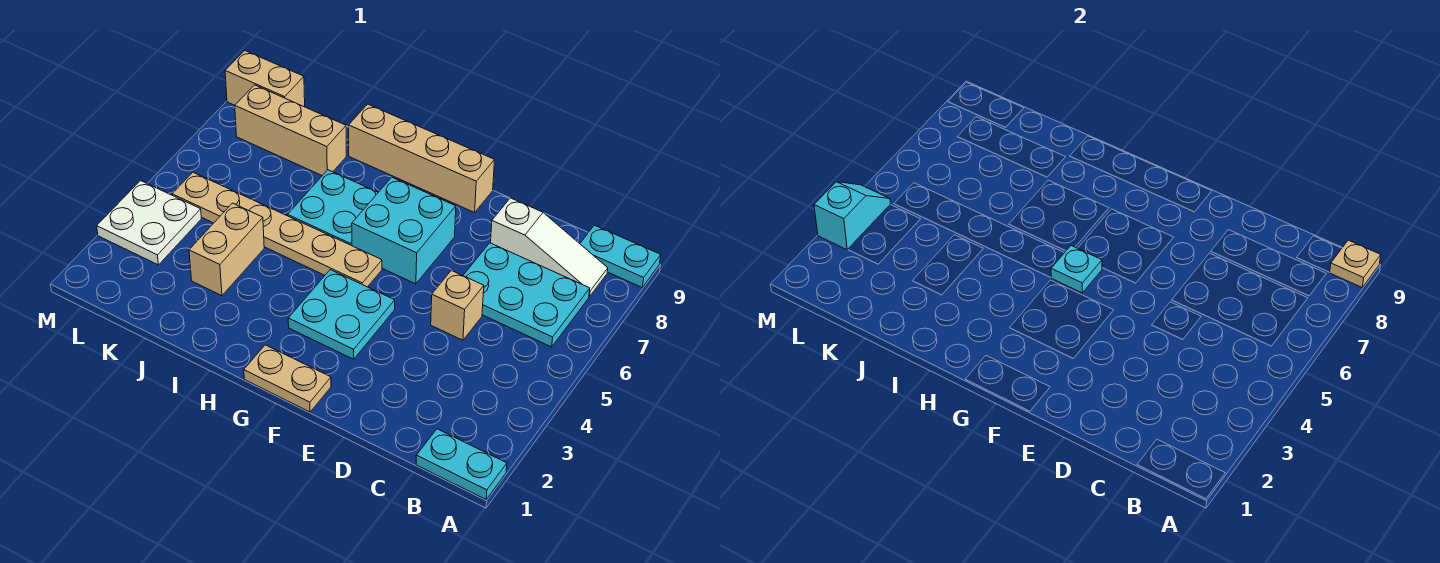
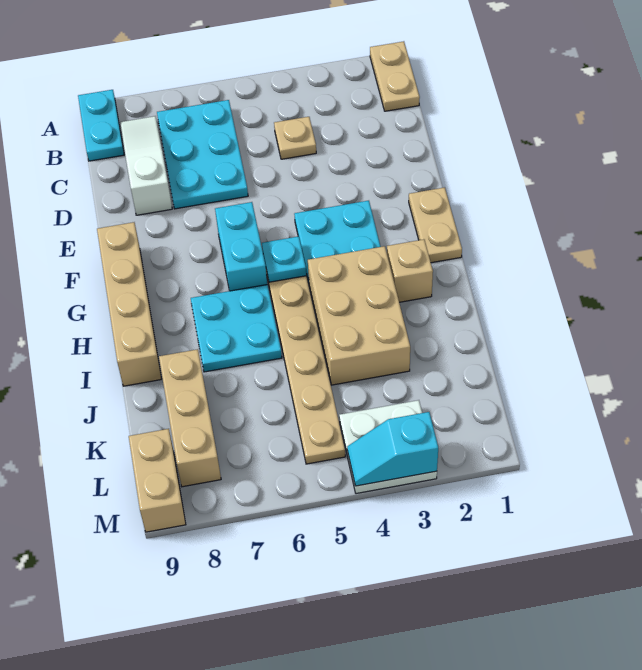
cyan 1x2 plate [416,429,507,499] -> tan 1x2 plate [370,41,420,111]
tan 1x1 plate [1329,240,1381,287] -> tan 1x1 plate moved to [274,117,316,159]
tan 1x1 brick [431,270,484,340] -> tan 1x1 brick moved to [387,239,433,302]
cyan 2x2 brick [352,177,456,284] -> cyan 1x2 brick [215,202,267,291]
tan 1x2 brick [189,203,264,296] -> tan 2x3 brick [308,246,410,385]

